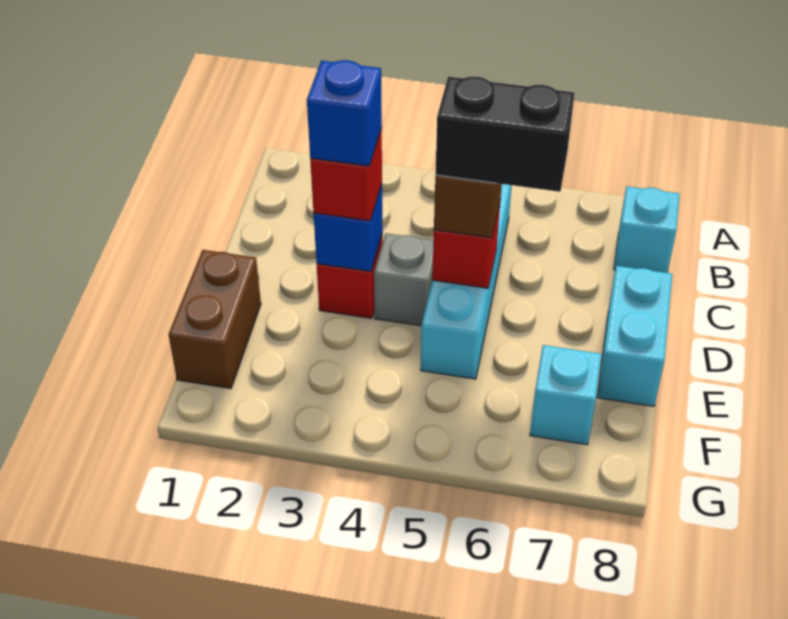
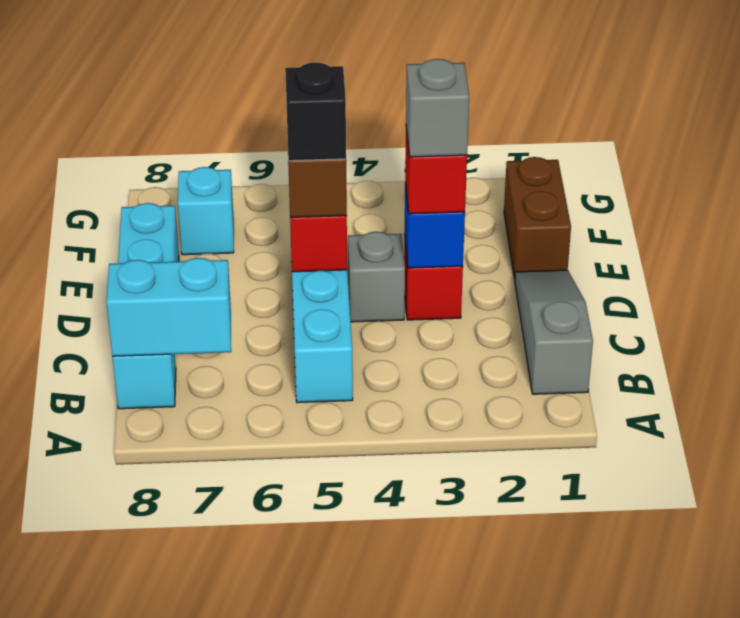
none -> grey 1x3 slope [515,270,593,394]
none -> cyan 1x2 brick [107,258,231,356]
blue 1x1 brick [307,60,382,166] -> grey 1x1 brick [406,59,469,157]
black 1x2 brick [435,77,575,192] -> black 1x1 brick [285,63,346,161]

